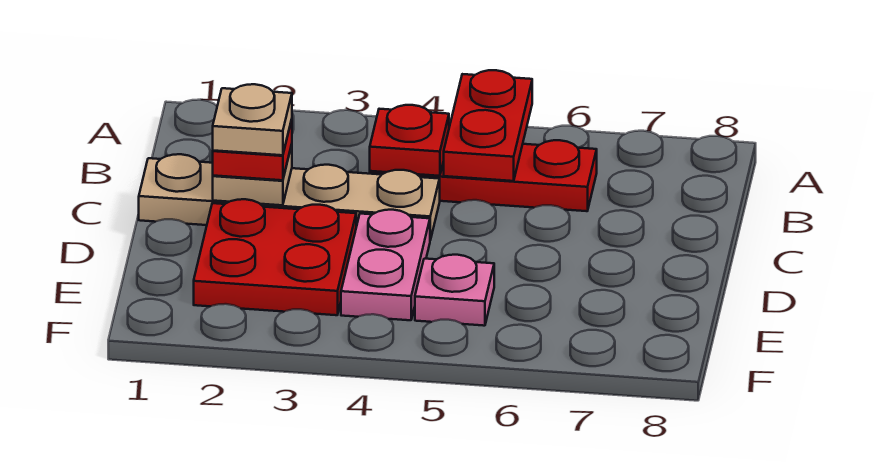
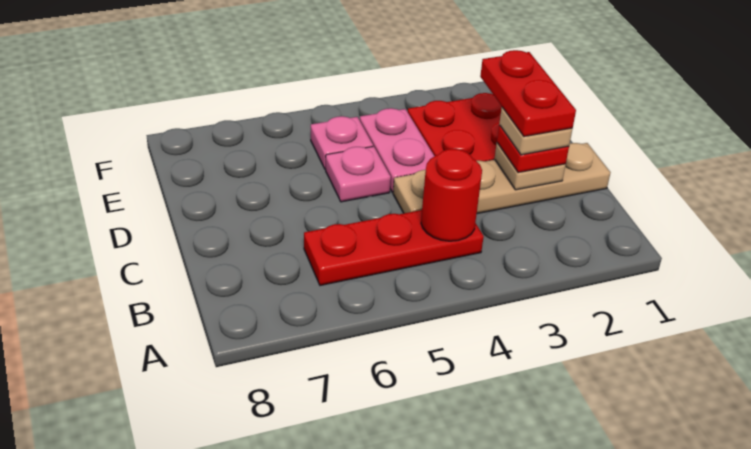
red 1x2 plate [444,70,532,181] -> red 1x2 plate moved to [480,50,576,137]
red 1x1 plate [370,105,449,176] -> red 1x1 round brick [421,149,482,241]
none -> pink 1x1 plate [326,146,391,202]

